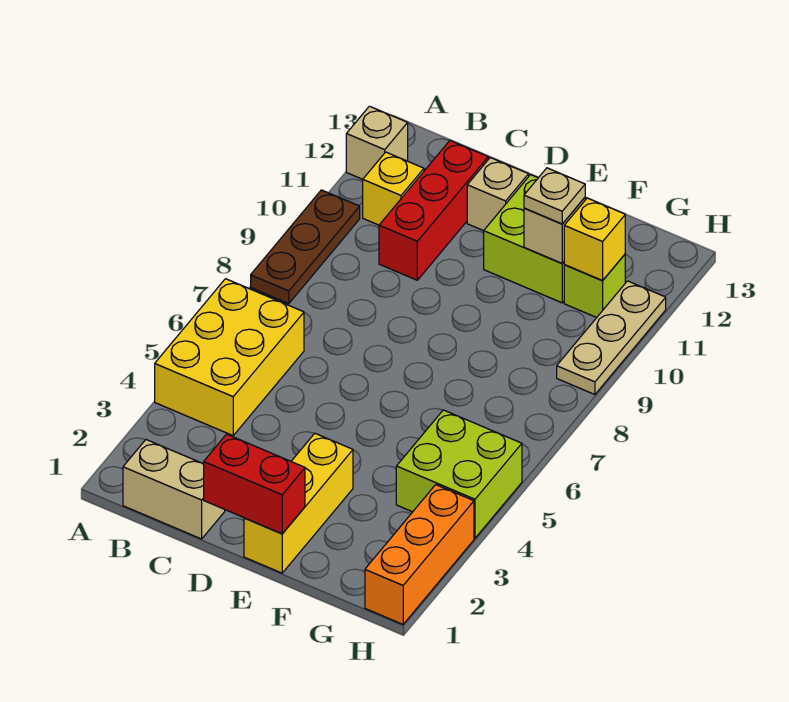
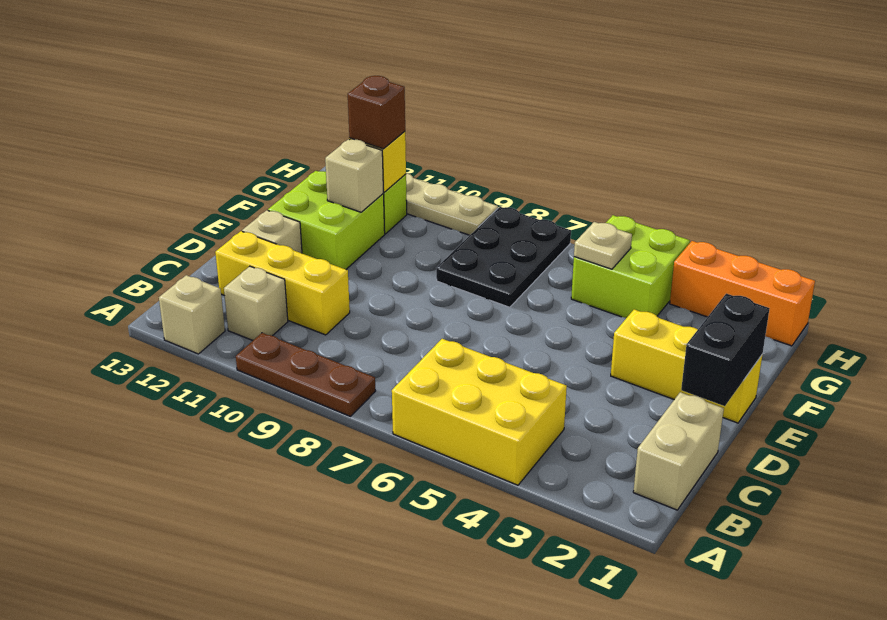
yellow 1x1 brick [363,152,424,225] -> tan 1x1 brick [224,266,288,340]
red 1x3 brick [379,141,488,280] -> yellow 1x3 brick [215,231,350,335]
red 1x2 brick [204,434,305,534] -> black 1x2 brick [681,294,770,406]
none -> black 2x3 plate [436,207,571,307]
tan 1x1 plate [524,168,585,224] -> tan 1x1 plate moved to [574,222,632,269]
none -> brown 1x1 brick [348,76,405,149]

